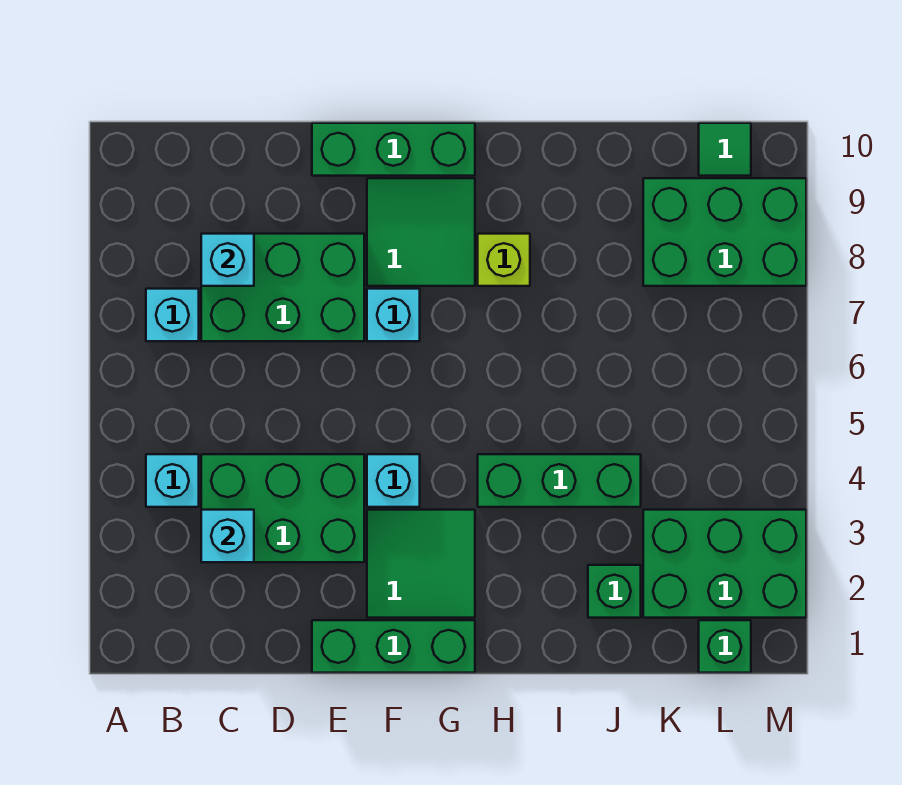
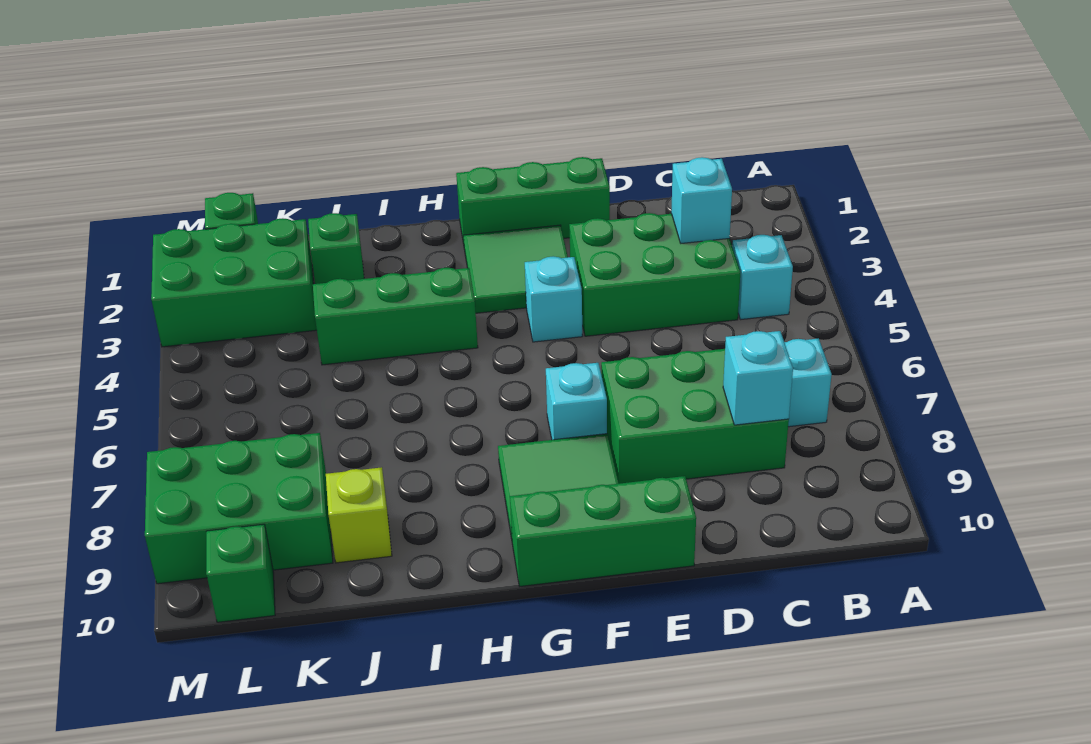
lime 1x1 brick [478,234,530,286] -> lime 1x1 brick moved to [326,467,392,563]
green 1x1 tile [699,123,751,176] -> green 1x1 brick [206,524,275,622]

